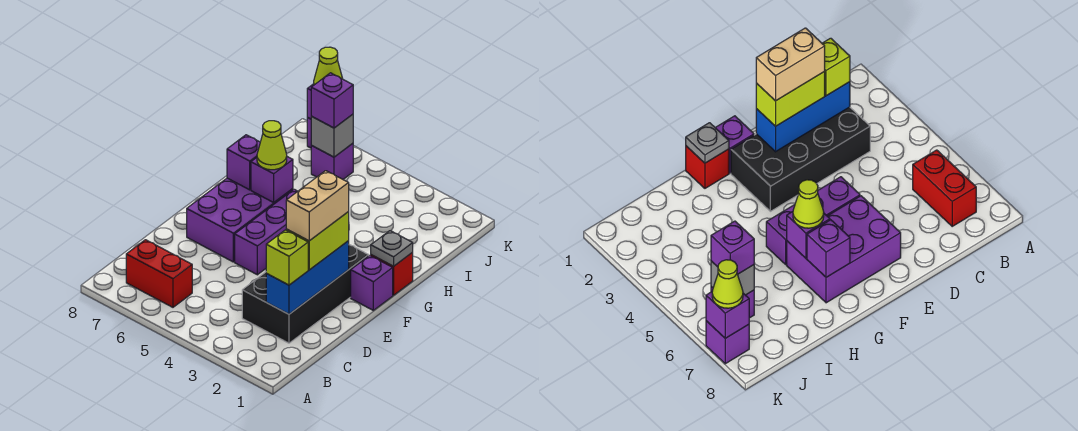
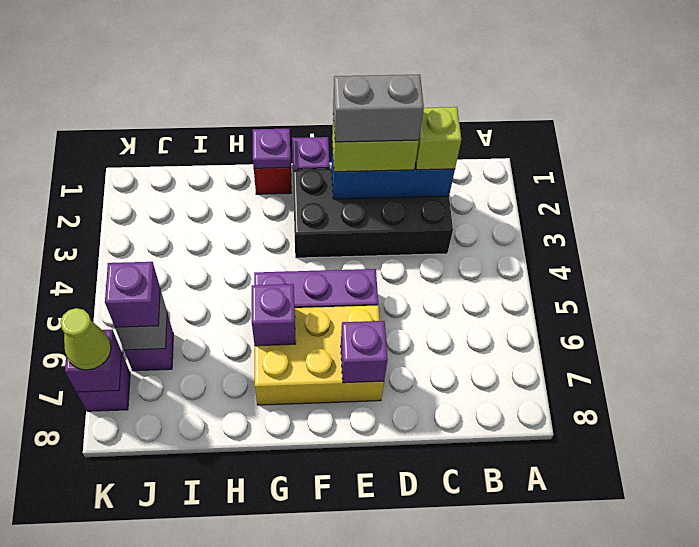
red 1x2 brick [126,240,192,307] -> none
tan 1x2 brick [286,171,349,241] -> grey 1x2 brick [333,75,424,142]
purple 2x3 brick [187,178,293,262] -> yellow 2x3 brick [255,305,384,405]
grey 1x1 plate [371,231,413,266] -> purple 1x1 plate [253,129,291,168]
lime 1x1 cone [257,121,287,170] -> none
purple 1x1 brick [227,135,260,190] -> purple 1x1 brick moved to [341,321,388,383]

